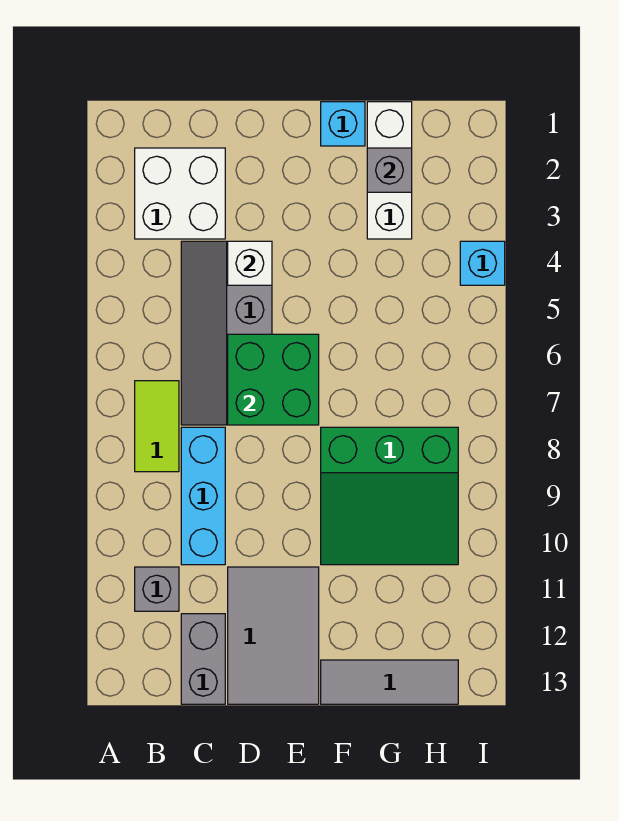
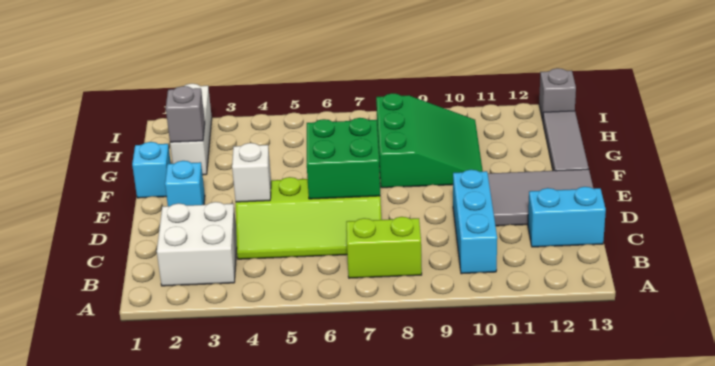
lime 1x2 tile [135,381,179,472] -> lime 1x2 brick [346,217,422,278]
grey 1x1 brick [135,567,179,611] -> grey 1x1 brick moved to [539,68,576,120]
grey 2x4 slope [181,241,272,425] -> lime 2x4 slope [236,177,381,259]
cyan 1x3 brick [181,427,225,565] -> cyan 1x3 brick turned to [453,170,497,274]
grey 1x2 brick [181,614,225,704] -> cyan 1x2 brick [528,187,606,247]
white 1x3 brick [367,102,412,239] -> white 1x3 brick turned to [170,84,212,175]
cyan 1x1 brick [460,241,505,285] -> cyan 1x1 brick moved to [165,161,205,206]

